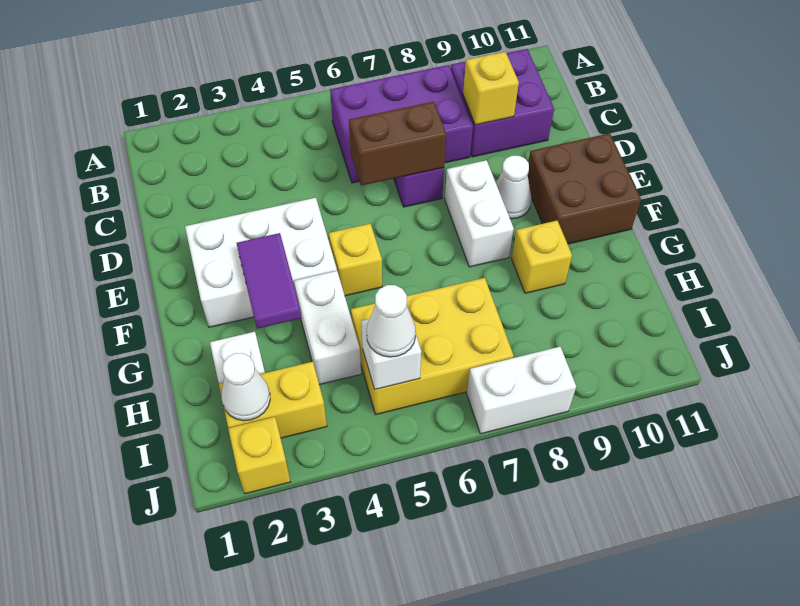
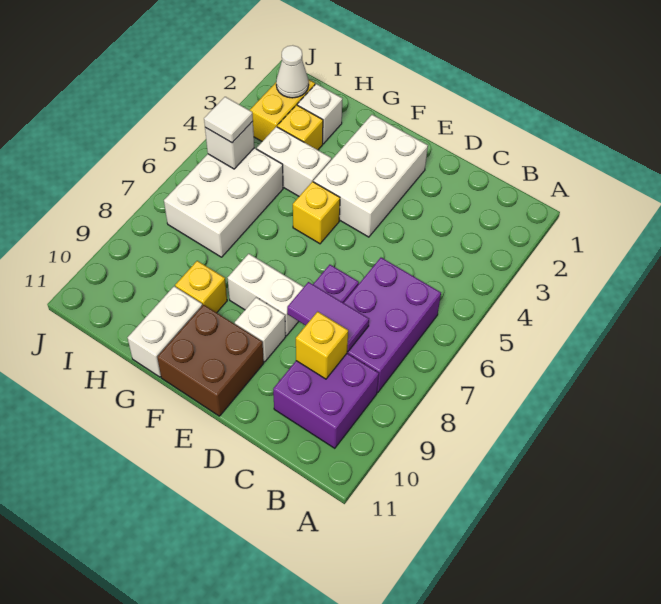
brown 1x2 brick [349,102,446,185] -> none
white 1x1 cone [496,156,531,219] -> white 1x1 brick [235,297,286,362]
purple 1x2 tile [237,233,302,329] -> purple 1x2 tile moved to [287,282,369,351]
yellow 2x3 brick [351,278,514,414] -> white 2x3 brick [164,148,283,257]
white 1x1 cone [366,285,416,357] -> white 1x1 tile [204,97,253,143]
yellow 1x1 brick [228,417,290,494] -> yellow 1x1 brick moved to [277,105,323,150]
white 1x2 brick [467,347,576,434] -> white 1x2 brick moved to [128,286,202,377]

